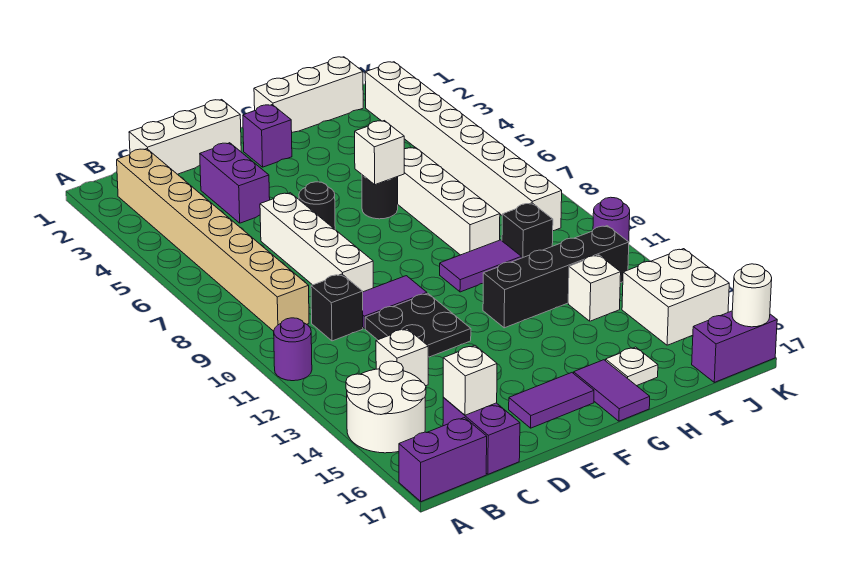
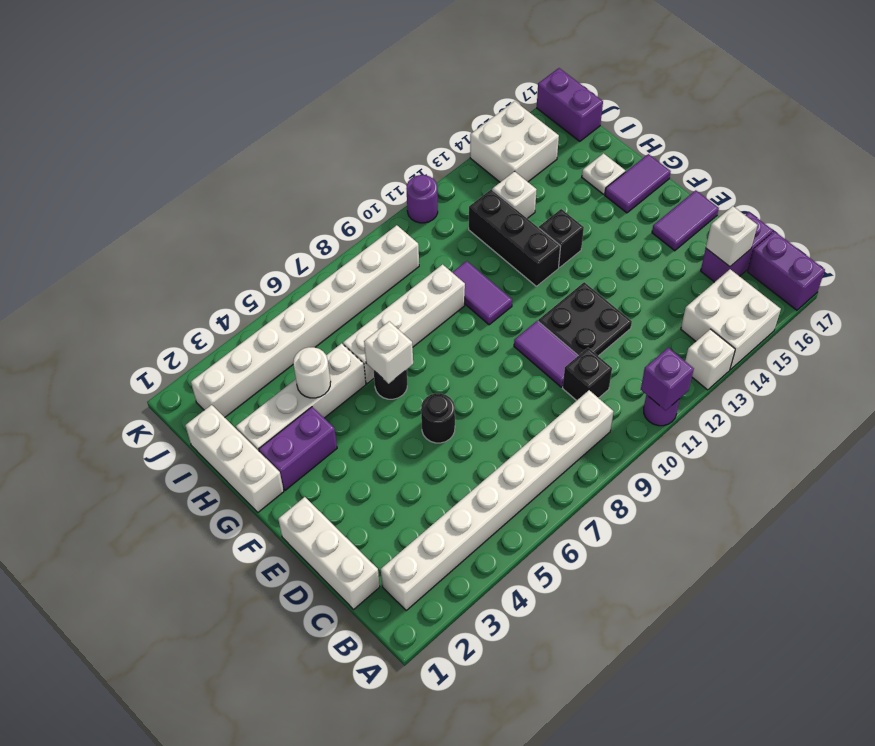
white 2x2 round brick [346,361,426,453] -> white 2x2 brick [681,269,781,370]
tan 1x8 brick [117,149,309,331] -> white 1x8 brick [381,390,614,610]
white 1x1 brick [376,329,428,386] -> white 1x1 brick moved to [685,329,735,390]
purple 1x2 brick [200,143,270,223] -> purple 1x2 brick moved to [259,407,337,490]
white 1x4 brick [260,193,373,292] -> white 1x4 brick moved to [236,343,366,451]
purple 1x2 tile [509,373,594,428] -> purple 1x2 tile turned to [652,190,719,251]
purple 1x1 brick [243,105,292,167] -> purple 1x1 brick moved to [641,348,694,411]
black 1x4 brick [483,226,629,328] -> black 1x3 brick [469,189,561,286]
black 1x1 brick [502,203,553,258] -> black 1x1 brick moved to [539,209,584,268]
white 1x1 round brick [732,264,772,327] -> white 1x1 round brick moved to [293,347,331,398]

